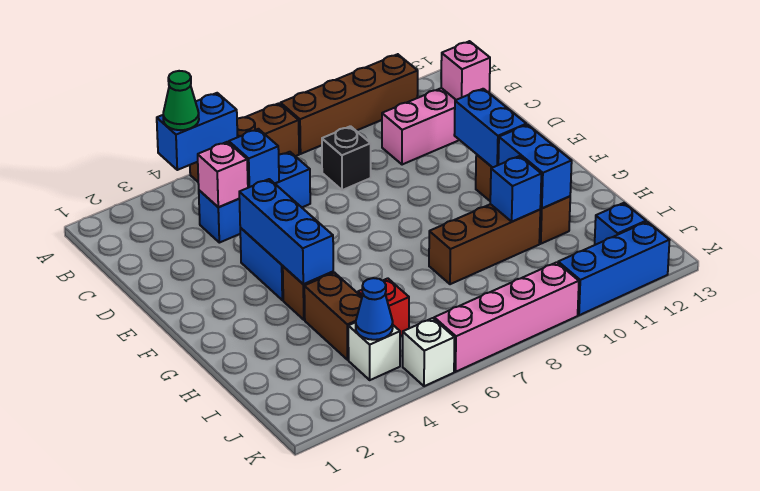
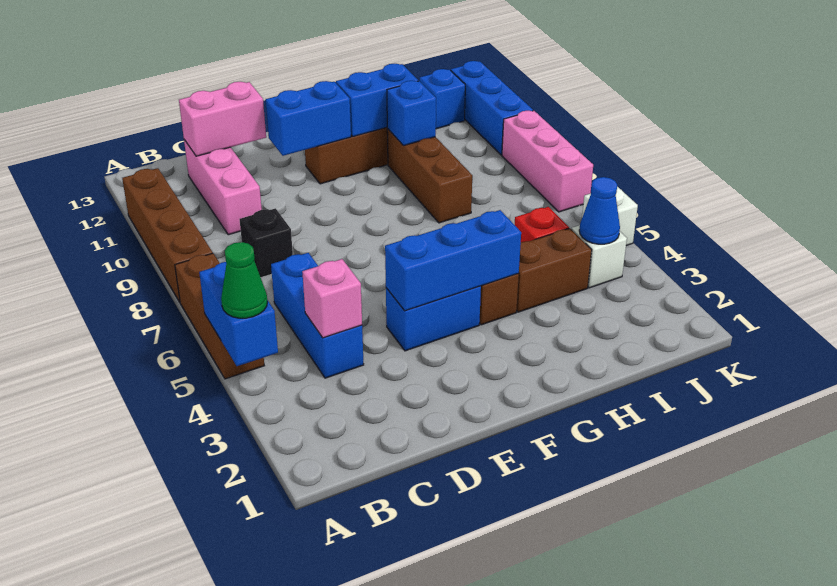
blue 1x1 brick [229,129,279,188] -> none
pink 1x1 brick [441,41,490,100] -> pink 1x2 brick [179,82,266,156]
pink 1x4 brick [434,262,579,372] -> pink 1x3 brick [502,111,593,212]

